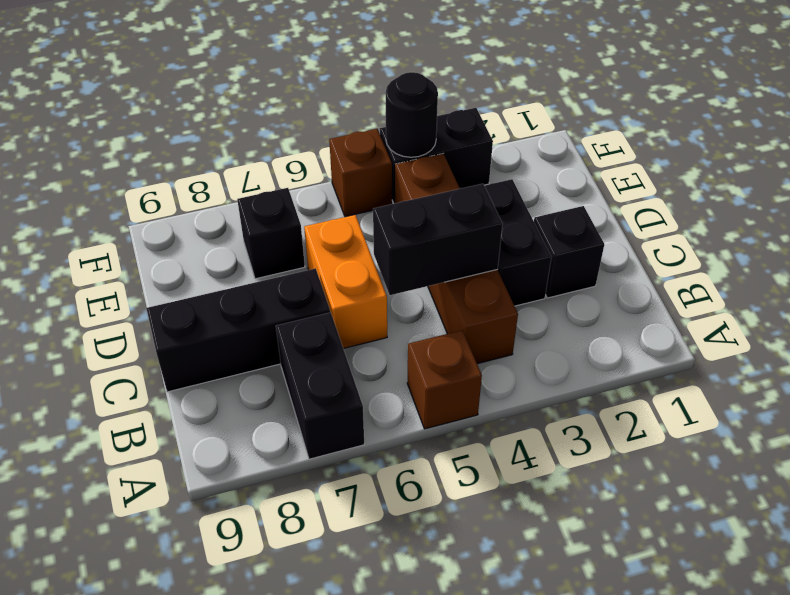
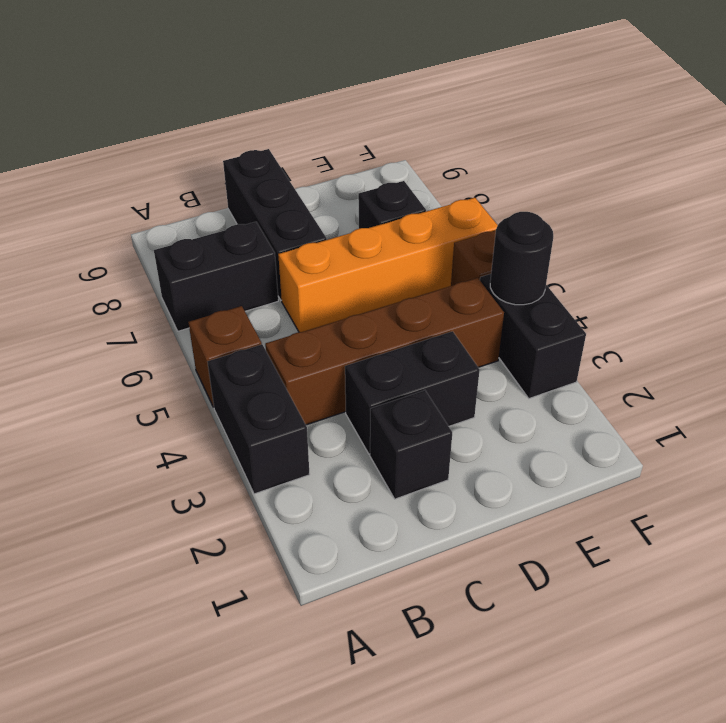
black 1x2 brick [373,184,503,295] -> black 1x2 brick moved to [208,345,310,494]
orange 1x2 brick [304,215,387,348] -> orange 1x4 brick [278,198,498,332]

